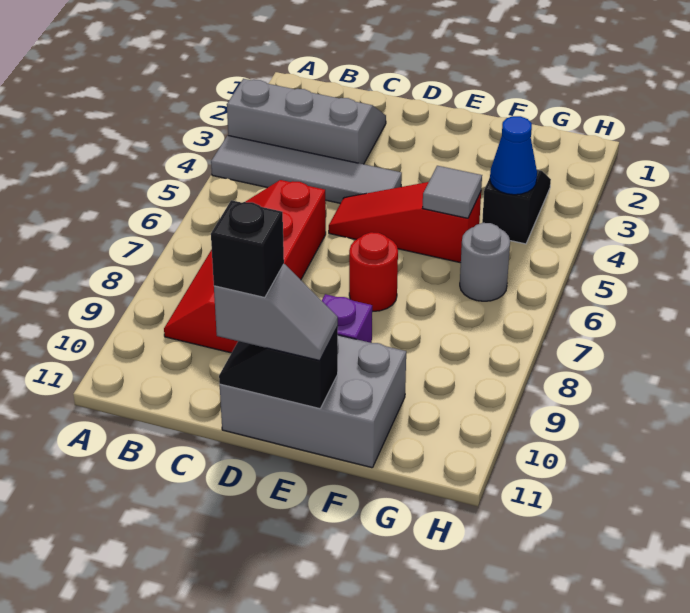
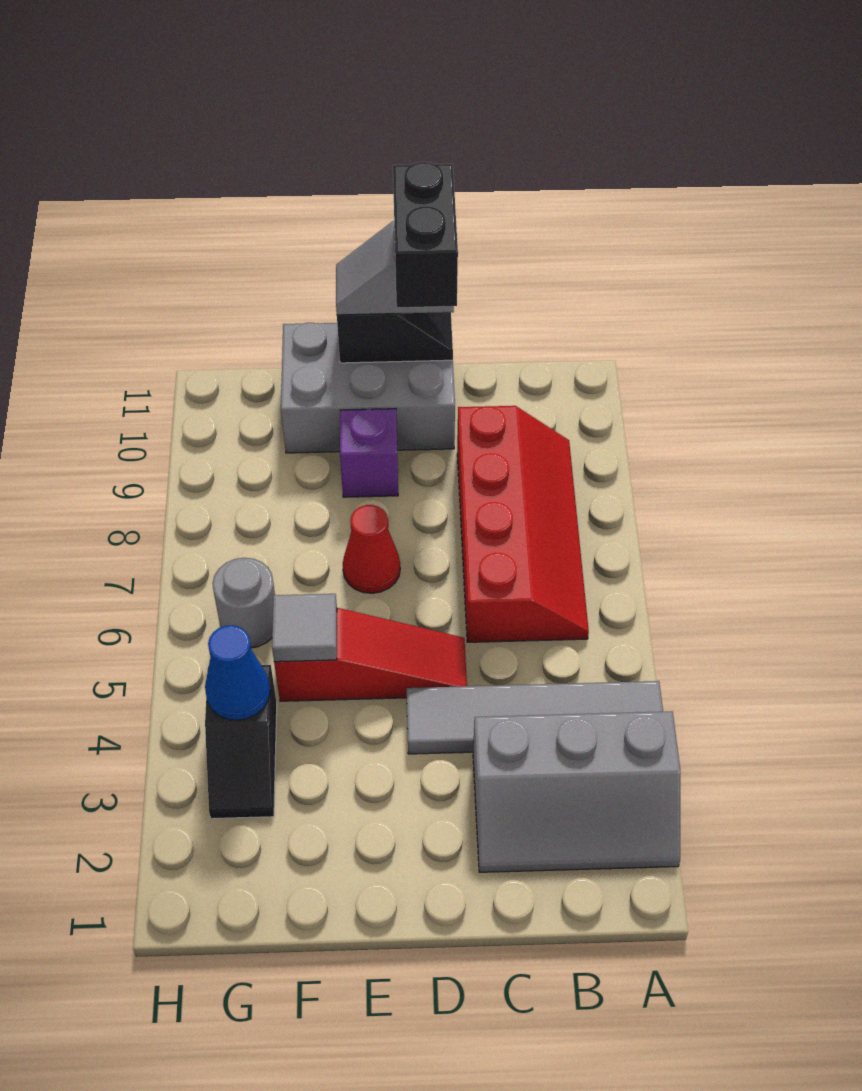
black 1x1 brick [211,200,284,298] -> black 1x2 brick [393,162,458,307]
red 1x1 round brick [349,232,398,311] -> red 1x1 cone [343,505,400,593]

